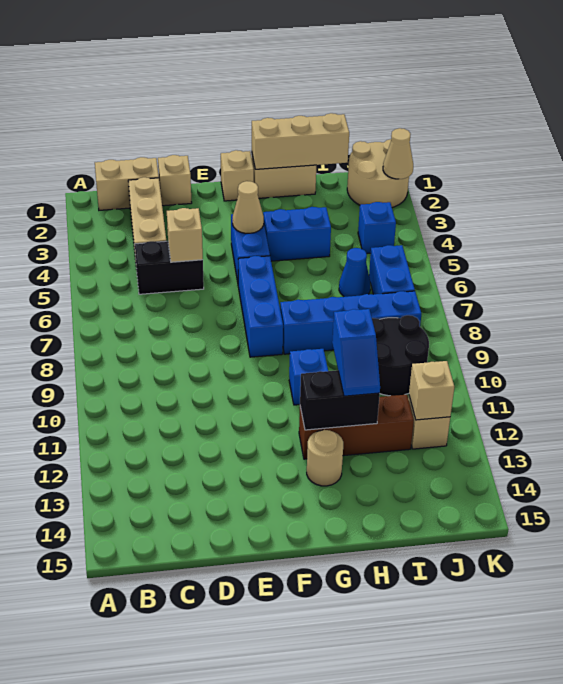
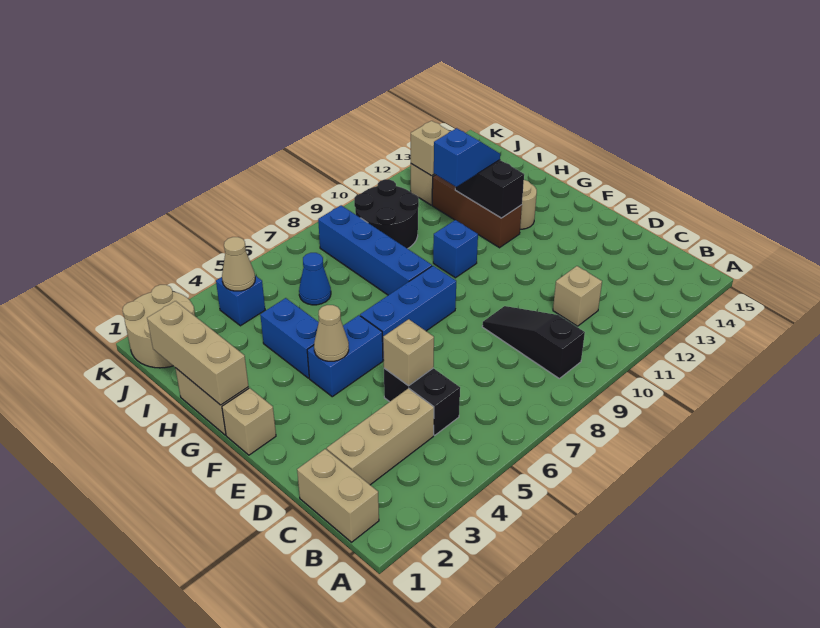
none -> black 1x3 slope [482,306,585,378]
tan 1x1 brick [158,155,192,206] -> tan 1x1 brick moved to [553,266,602,326]
blue 1x2 brick [369,245,415,294] -> none
tan 1x1 cone [383,128,413,179] -> tan 1x1 cone moved to [222,237,255,291]

